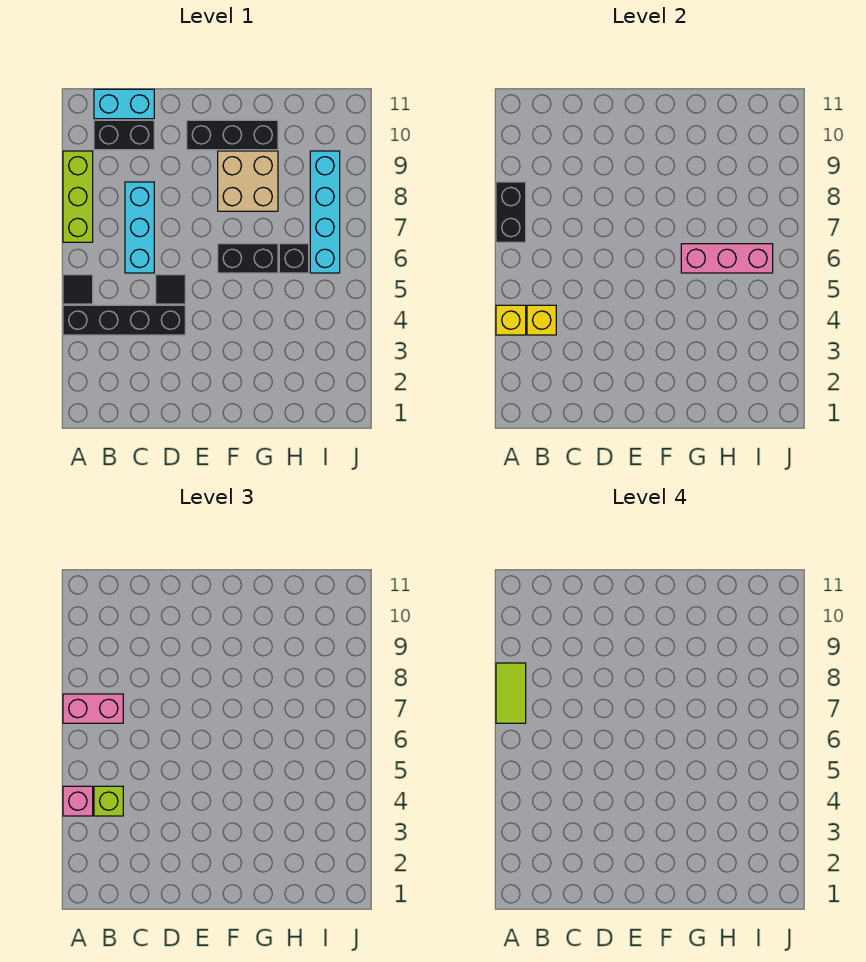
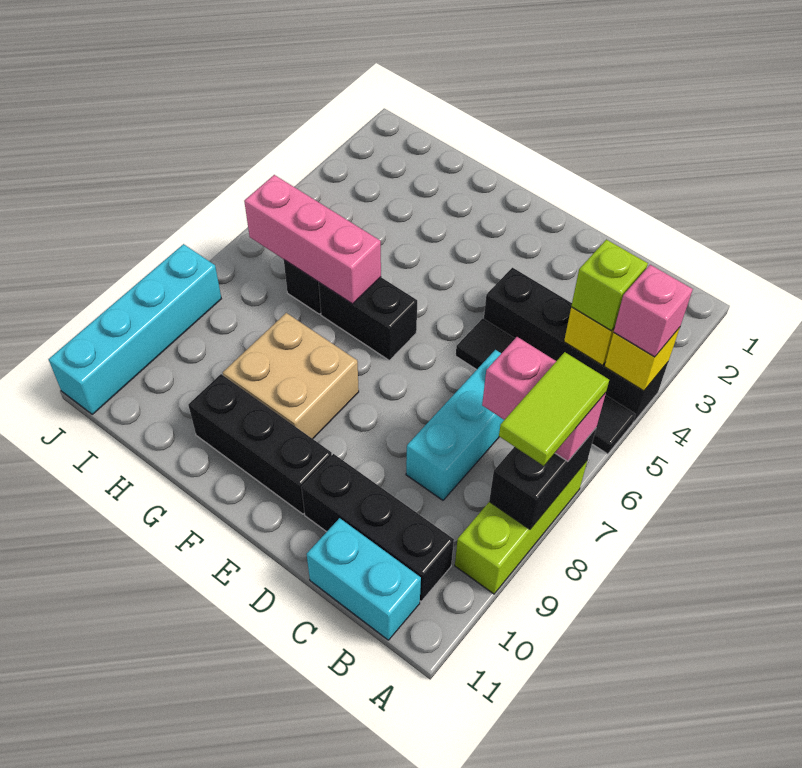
black 1x2 brick [94,120,154,150] -> black 1x3 brick [301,454,454,601]
cyan 1x4 brick [310,151,340,273] -> cyan 1x4 brick moved to [49,244,221,414]

